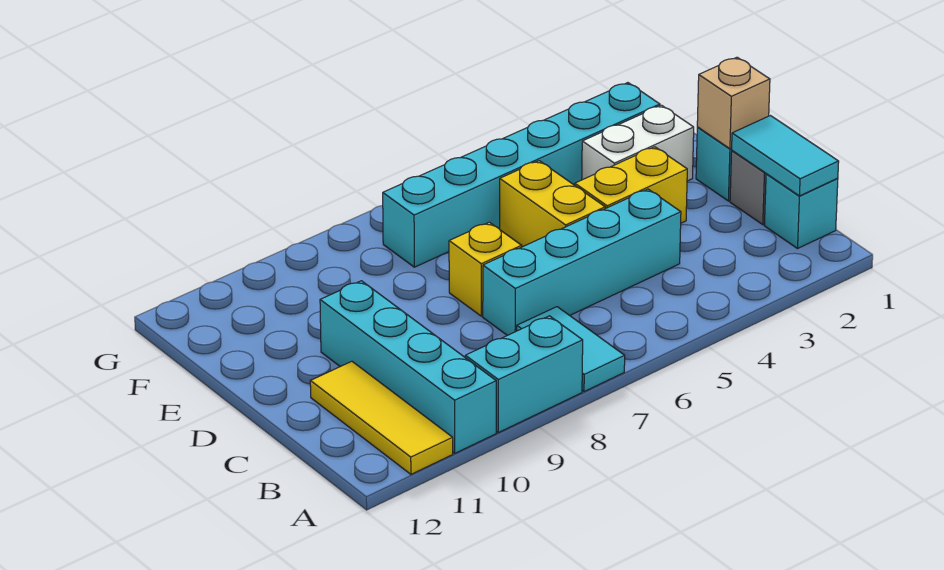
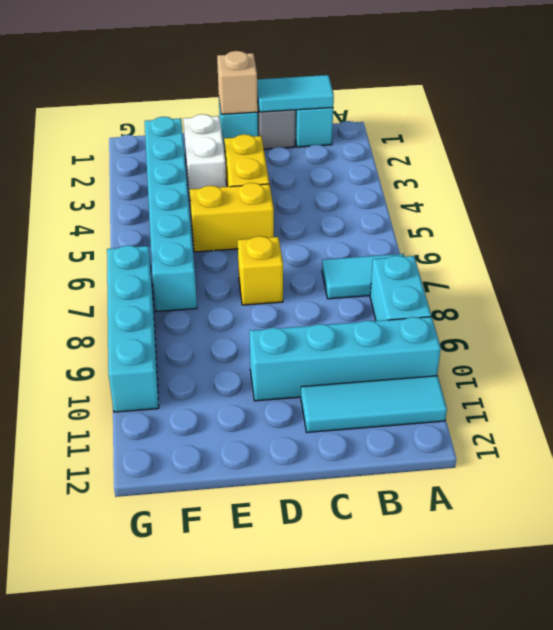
yellow 1x3 tile [310,361,453,474] -> cyan 1x3 tile [301,376,447,432]
cyan 1x4 brick [483,189,681,335] -> cyan 1x4 brick moved to [107,245,159,412]

